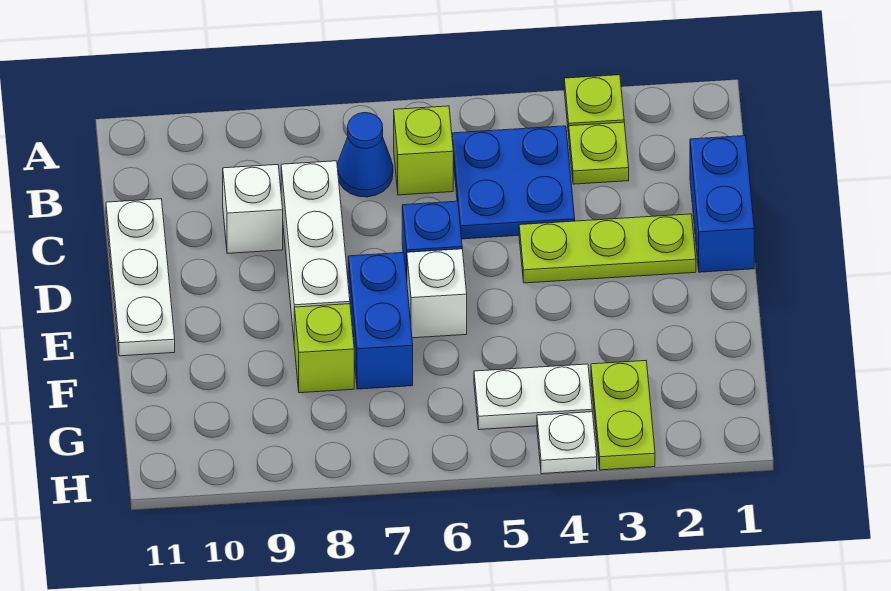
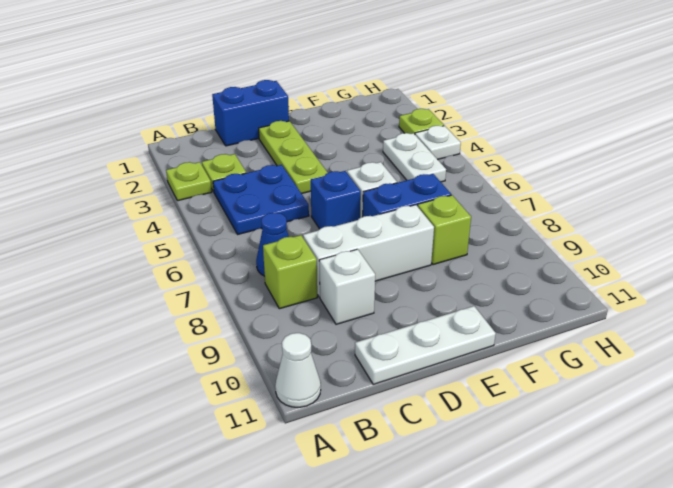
none -> white 1x1 cone [275,333,321,407]
lime 1x1 brick [394,106,453,195] -> lime 1x1 brick moved to [263,235,317,309]
lime 1x2 plate [591,361,655,470] -> lime 1x1 plate [399,109,444,134]

